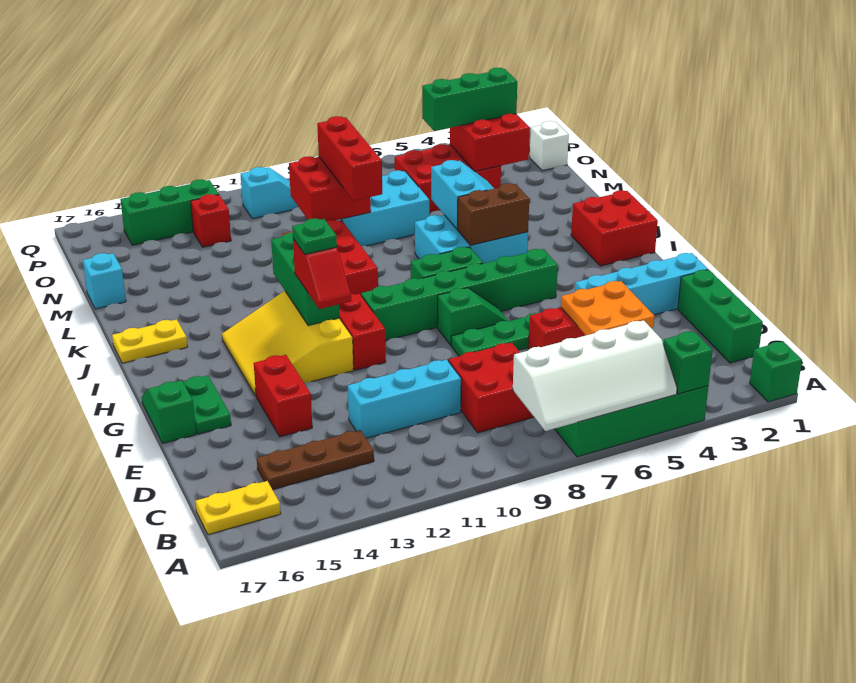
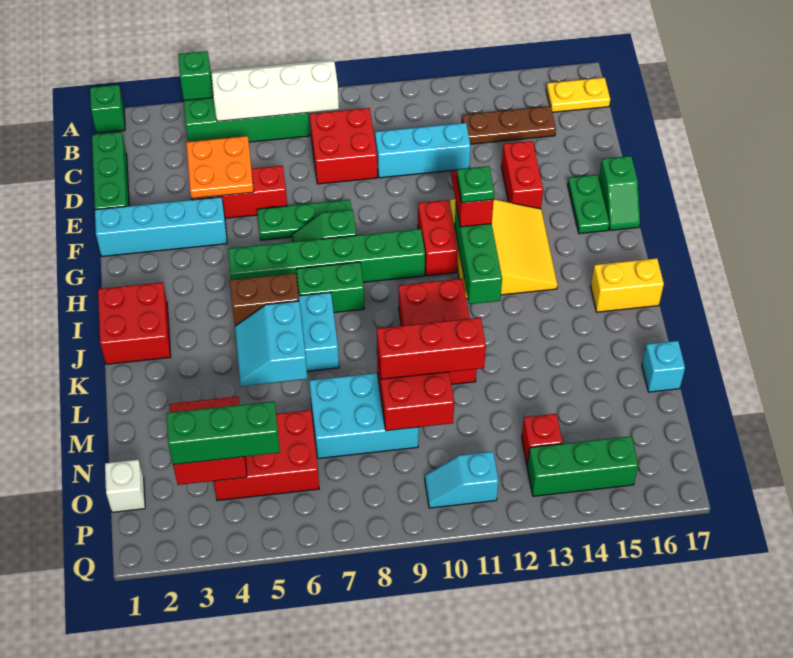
yellow 1x2 plate [112,319,187,363] -> yellow 1x2 brick [591,258,664,312]
red 1x3 brick [317,116,382,201] -> red 1x3 brick turned to [377,318,486,379]

